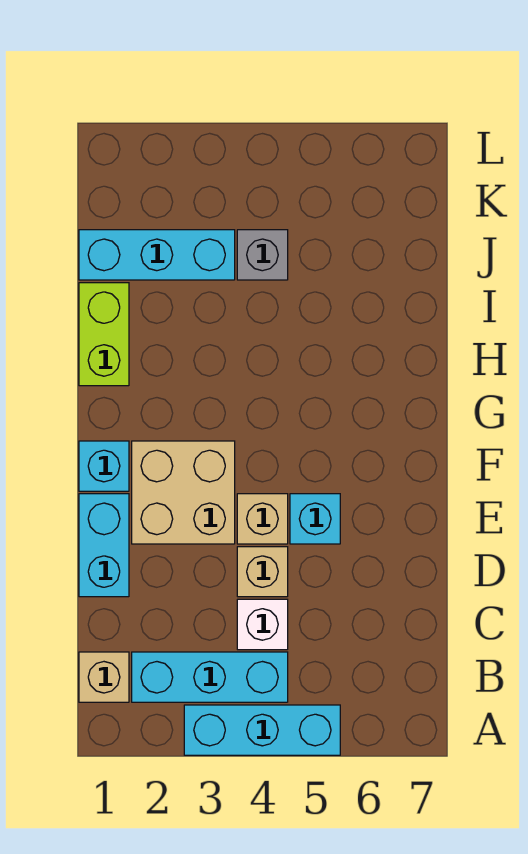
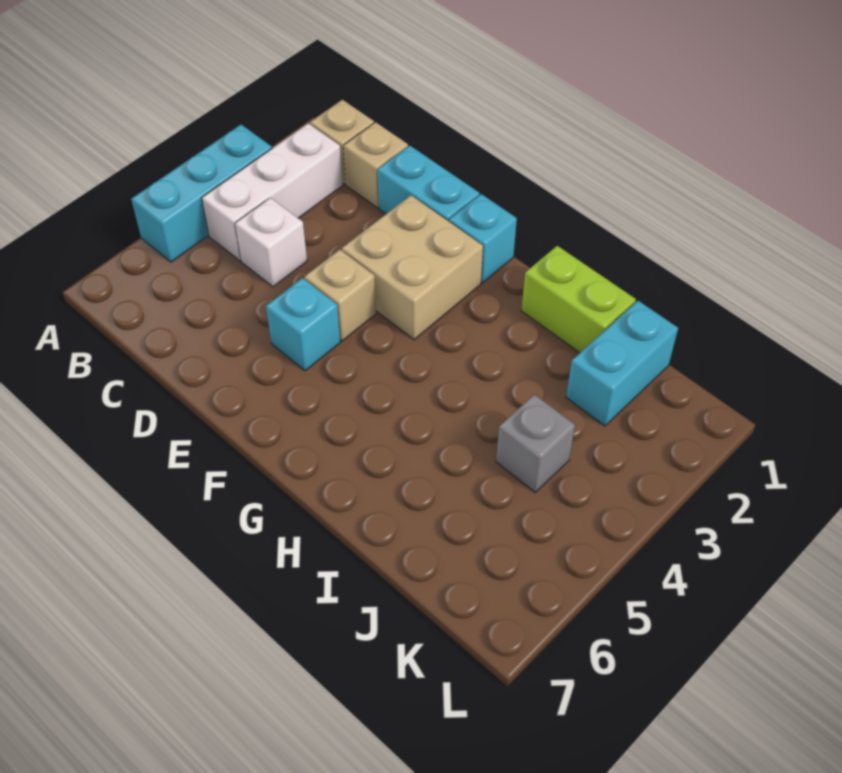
cyan 1x3 brick [132,652,288,702] -> white 1x3 brick [202,123,343,261]
tan 1x1 brick [237,547,288,597] -> tan 1x1 brick moved to [343,122,408,208]
cyan 1x3 brick [79,230,235,280] -> cyan 1x2 brick [566,301,678,426]

